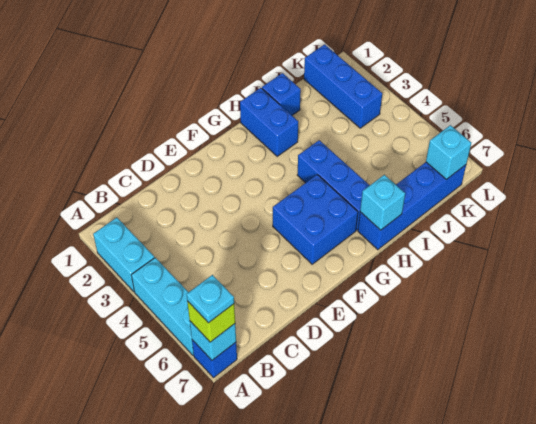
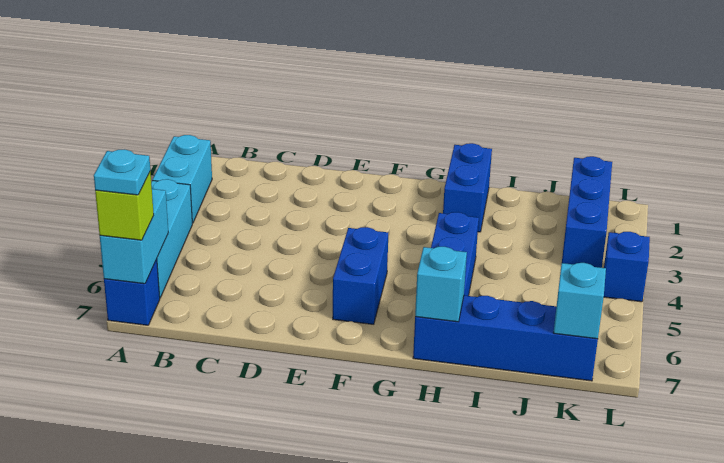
cyan 1x1 brick [190,321,236,360] -> cyan 1x2 brick [100,189,168,284]
blue 2x2 brick [273,175,358,264] -> blue 1x2 brick [333,227,388,324]
blue 1x1 brick [262,73,301,115] -> blue 1x1 brick moved to [604,232,650,302]

